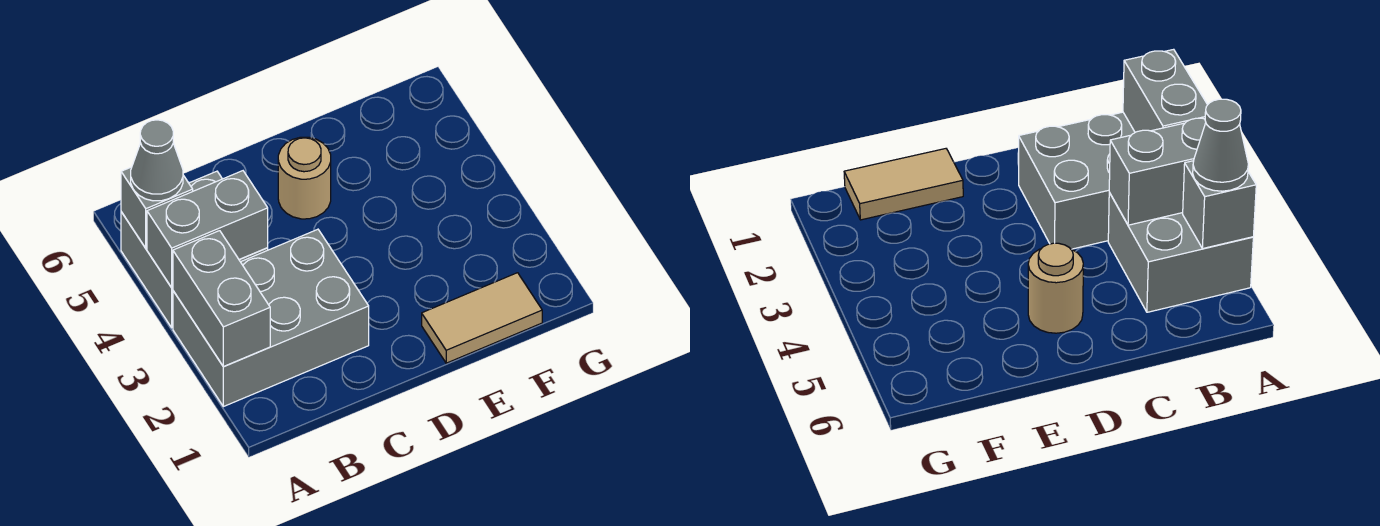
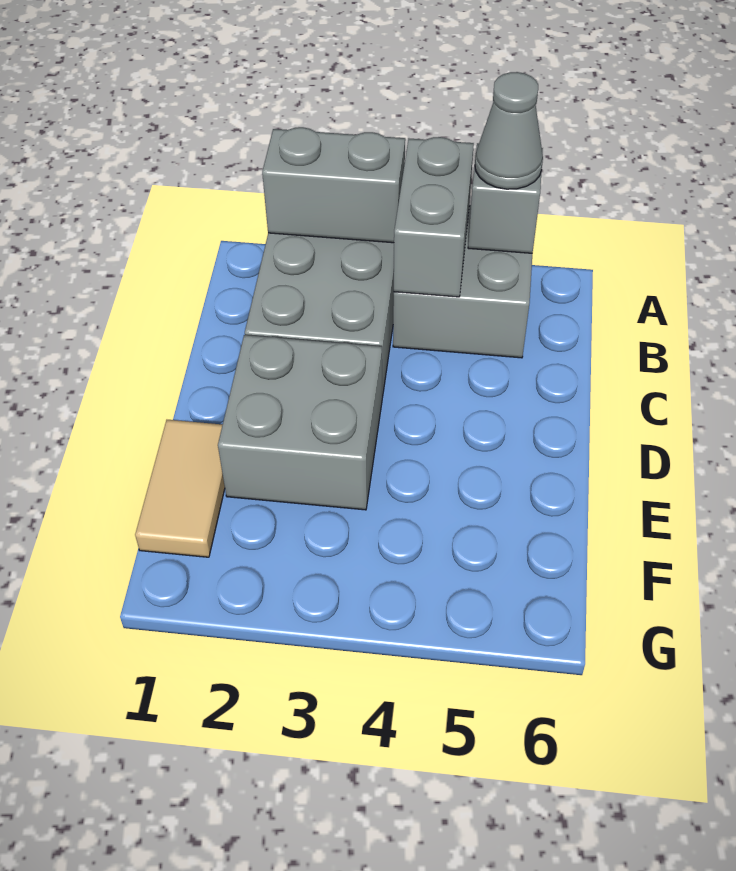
none -> grey 2x2 brick [218,335,382,510]
tan 1x1 round brick [278,137,331,219] -> none

